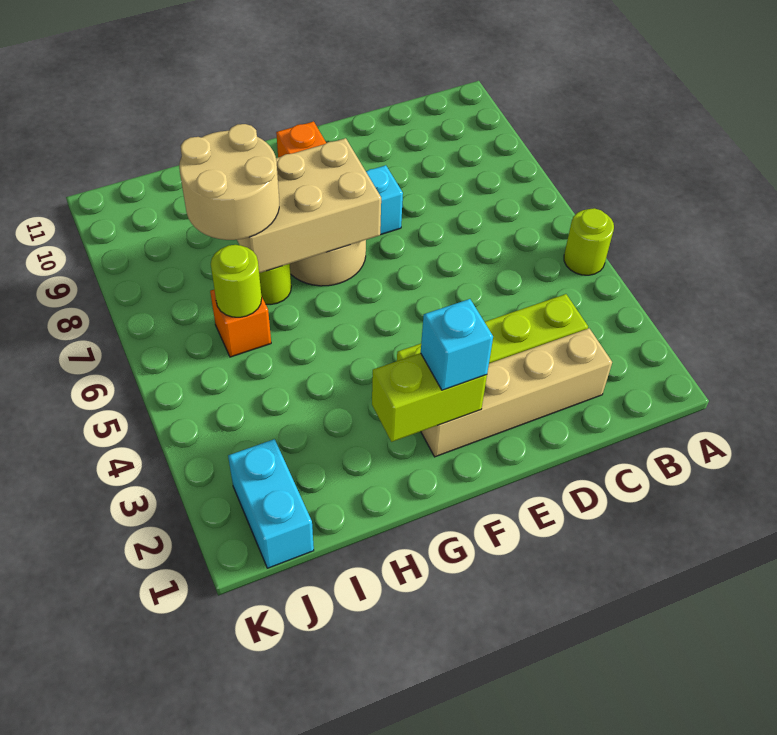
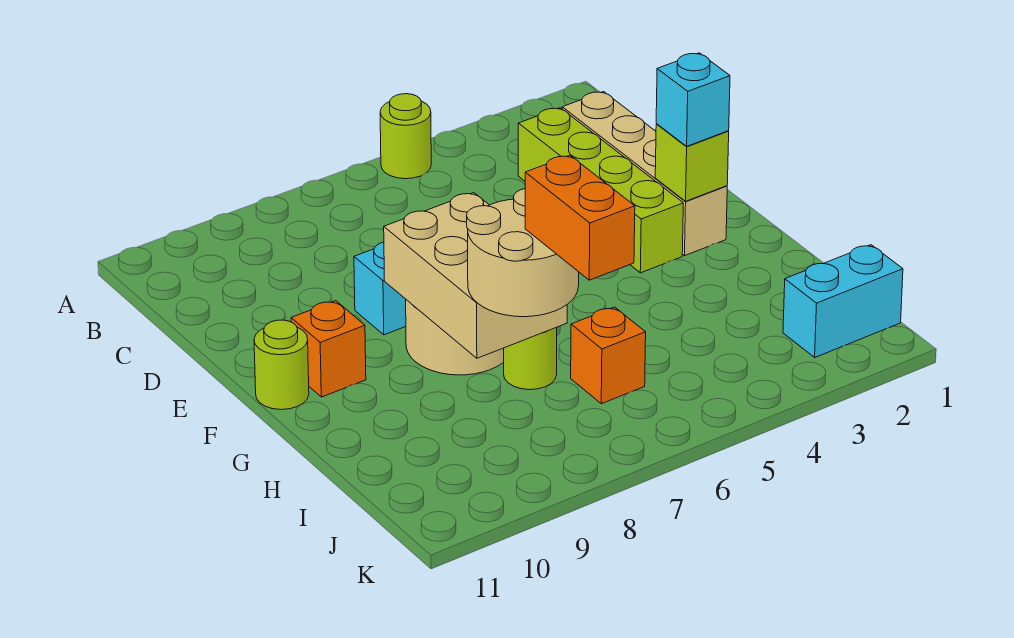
lime 1x2 brick [372,353,487,442] -> lime 1x1 brick [655,124,729,201]
lime 1x1 round brick [211,245,262,317] -> lime 1x1 round brick moved to [254,320,309,410]
none -> orange 1x2 brick [525,155,635,280]

